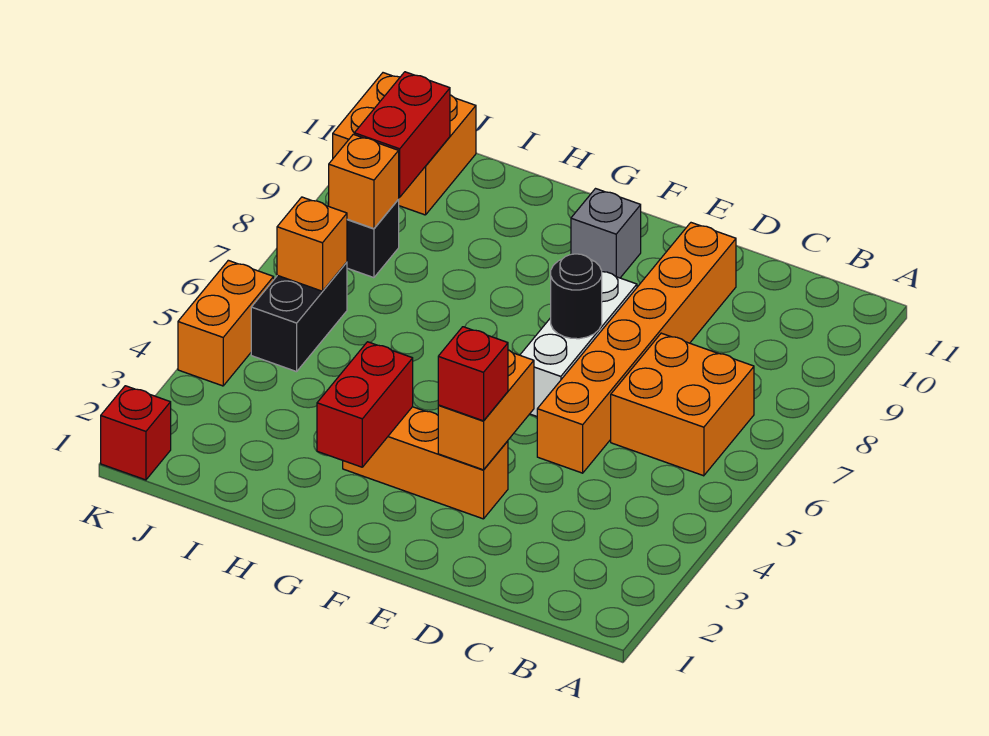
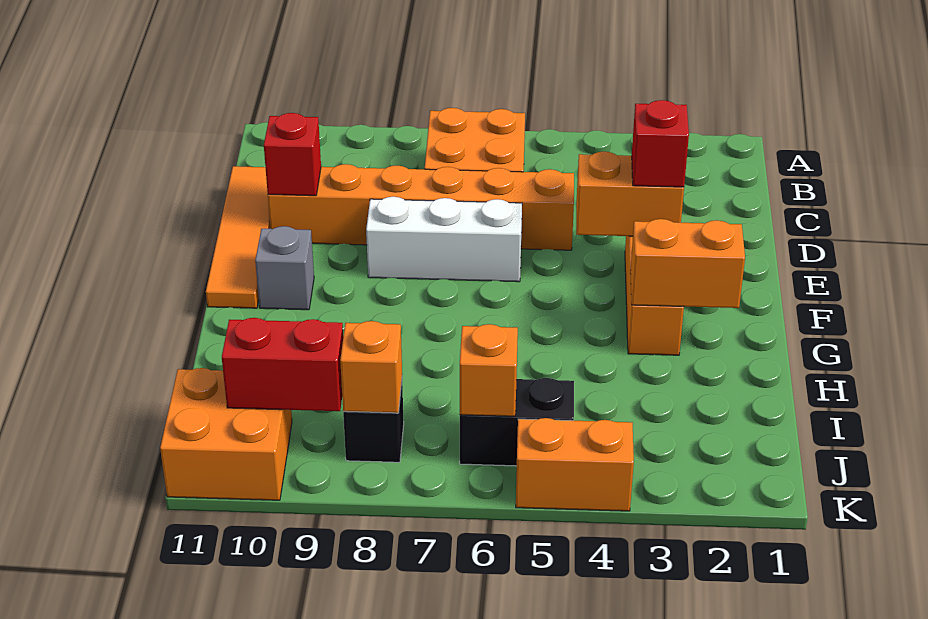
none -> orange 1x4 tile [206,166,270,308]
black 1x1 round brick [551,254,602,339] -> none
red 1x2 brick [317,342,413,467] -> orange 1x2 brick [630,219,745,308]
red 1x1 brick [101,386,171,480] -> red 1x1 brick moved to [264,113,321,196]

